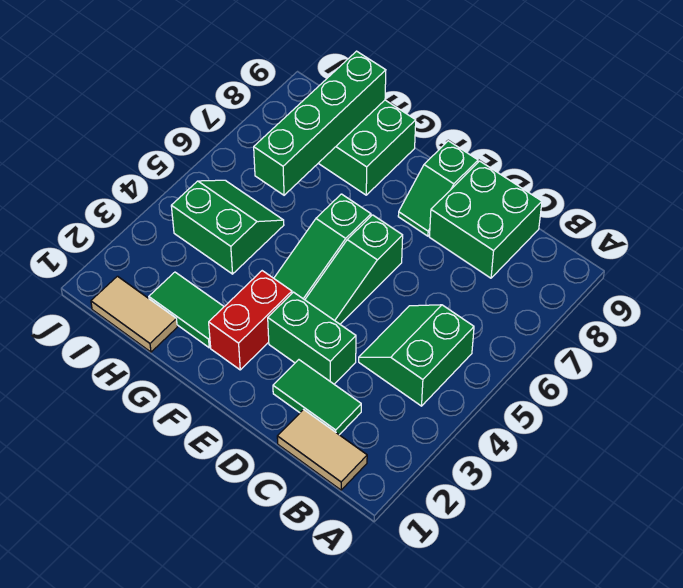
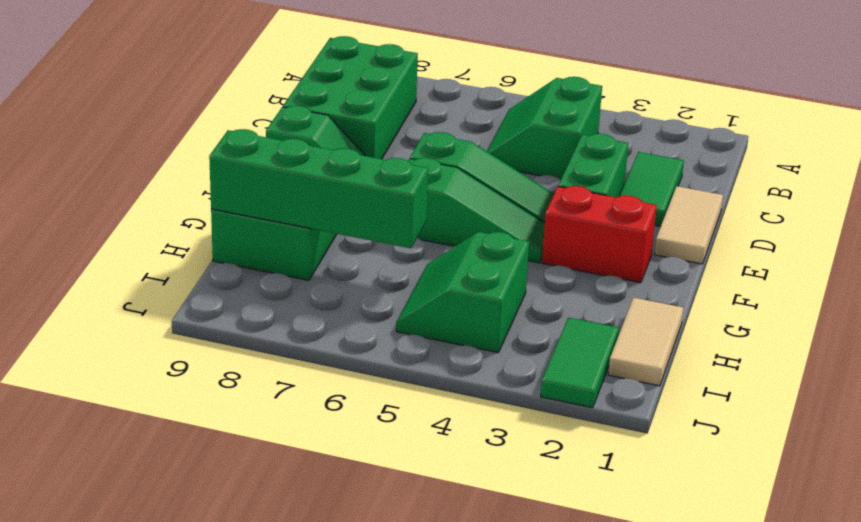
tan 1x2 tile [277,410,367,490] -> tan 1x2 tile moved to [654,186,723,264]
green 2x2 slope [359,305,474,406] -> green 2x2 slope turned to [487,77,602,180]
green 2x2 brick [430,161,542,278] -> green 2x3 brick [283,36,418,159]
green 1x2 tile [149,272,224,348] -> green 1x2 tile moved to [541,317,619,408]

